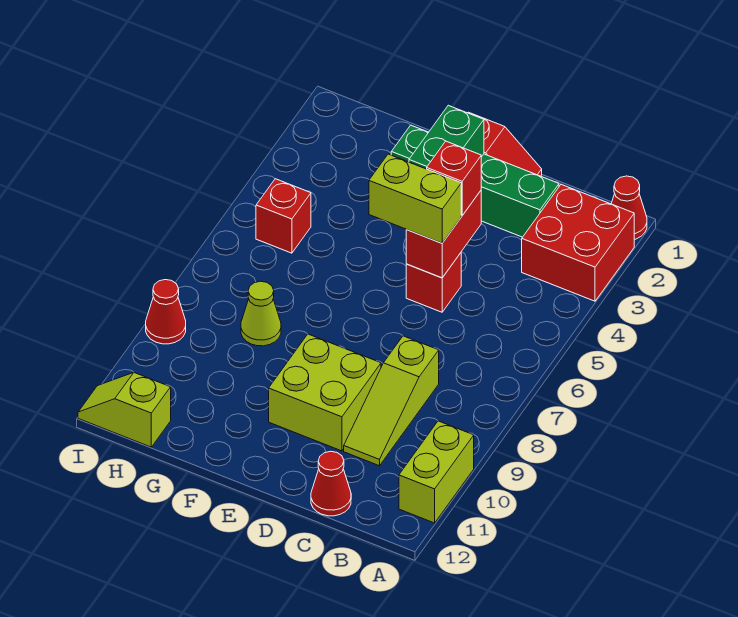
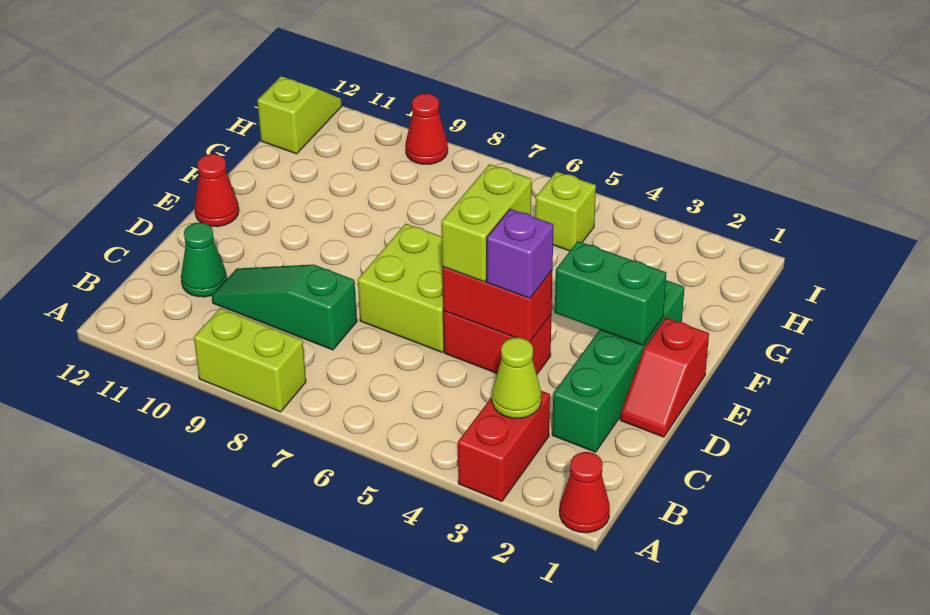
red 2x2 brick [522,184,634,301] -> red 1x2 brick [458,391,550,501]
lime 1x2 brick [399,421,474,523] -> lime 1x2 brick moved to [194,308,306,412]
lime 1x3 slope [344,336,439,466] -> green 1x3 slope [212,265,357,350]
none -> green 1x1 cone [181,223,227,297]
red 1x1 cone [311,451,351,516] -> red 1x1 cone moved to [194,154,239,227]
red 1x1 brick [427,141,481,215] -> purple 1x1 brick [487,209,554,298]
red 1x1 brick [406,253,461,312] -> red 1x2 brick [443,311,551,374]
lime 2x2 brick [269,334,381,451] -> lime 2x2 brick moved to [358,224,444,352]
lime 1x1 cone [241,281,281,346] -> lime 1x1 cone moved to [492,338,541,418]
red 1x1 brick [256,179,311,253] -> lime 1x1 brick [535,171,596,251]

